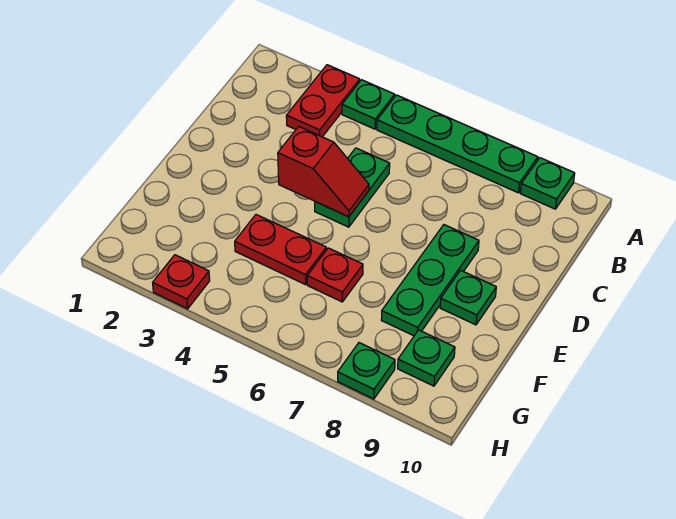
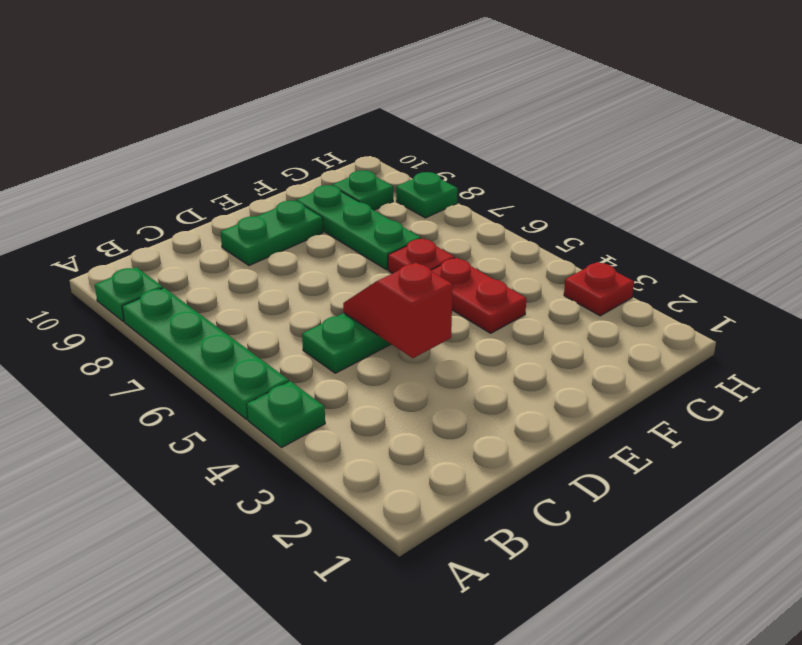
red 1x2 plate [286,65,360,137] -> none
green 1x3 plate [381,225,479,336] -> green 1x3 plate turned to [296,185,421,270]
green 1x1 plate [440,270,496,325] -> green 1x2 plate [221,201,323,266]

